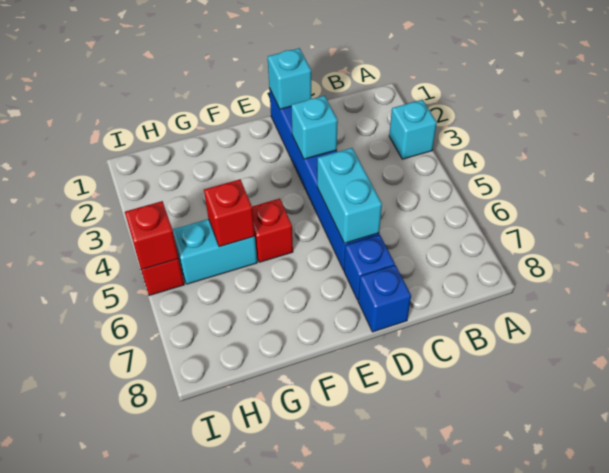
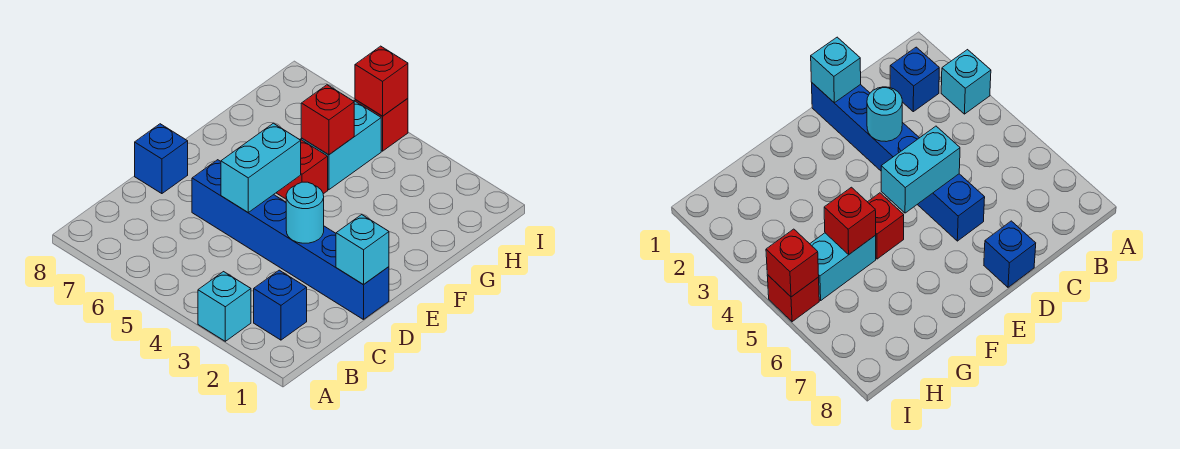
cyan 1x1 brick [291,96,338,159] -> cyan 1x1 round brick [286,182,324,243]
cyan 1x2 brick [317,148,382,243] -> cyan 1x2 brick turned to [221,123,301,212]
blue 1x1 brick [344,235,395,300] -> blue 1x1 brick moved to [254,270,307,340]

